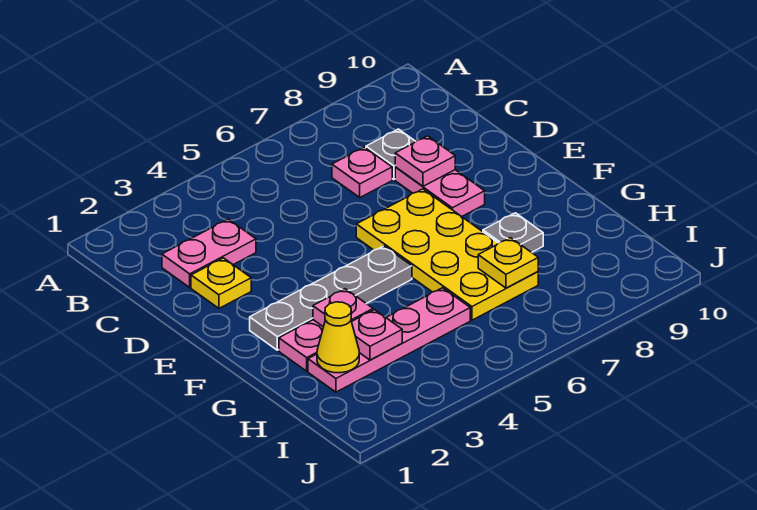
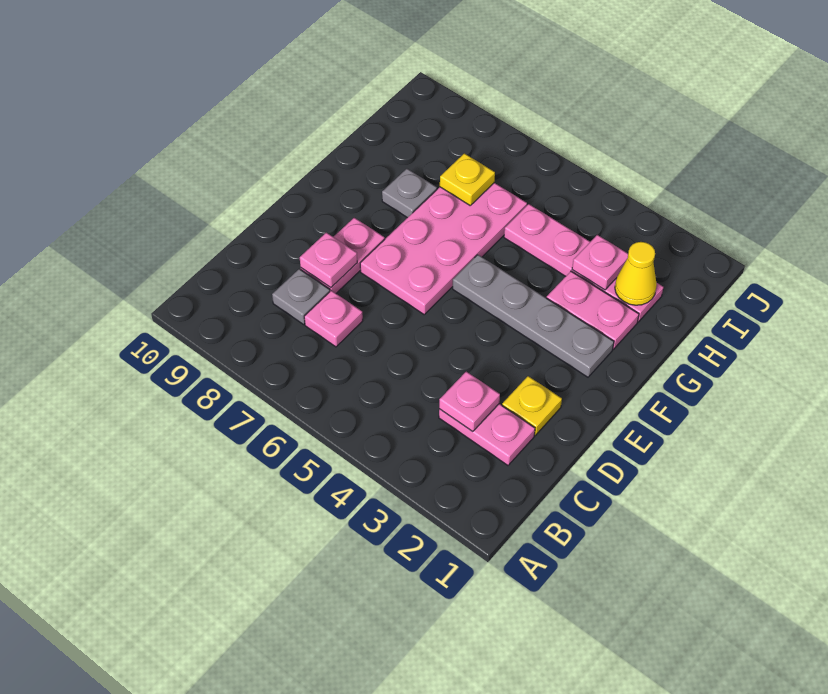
yellow 2x4 plate [356,189,538,320] -> pink 2x4 plate [360,183,527,314]
pink 1x1 plate [313,289,373,327] -> pink 1x1 plate moved to [439,372,500,432]

